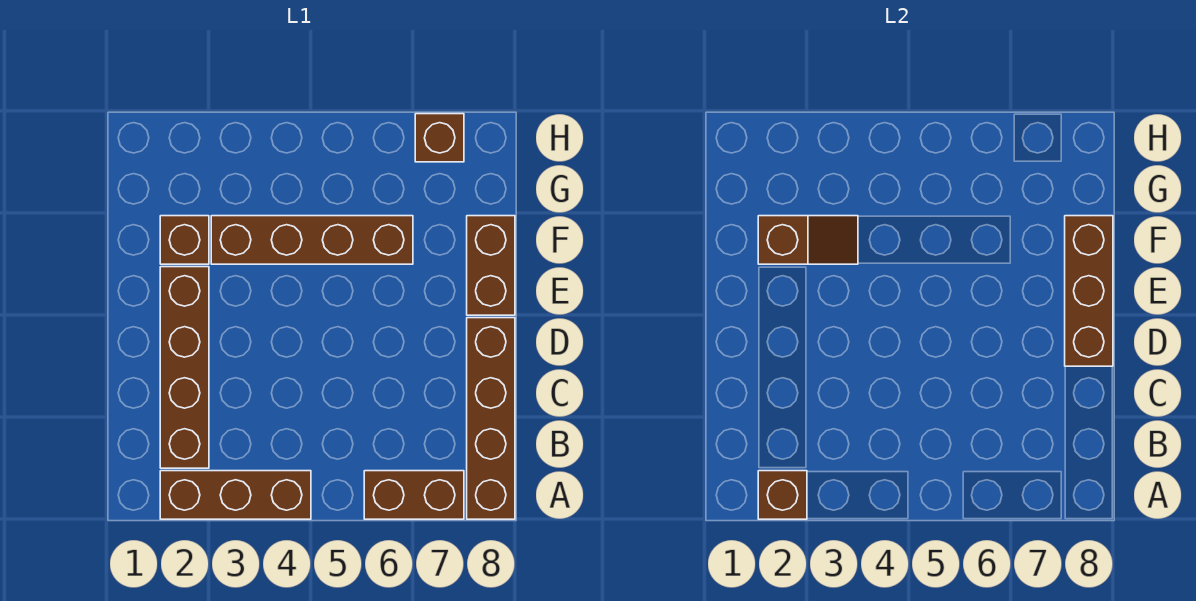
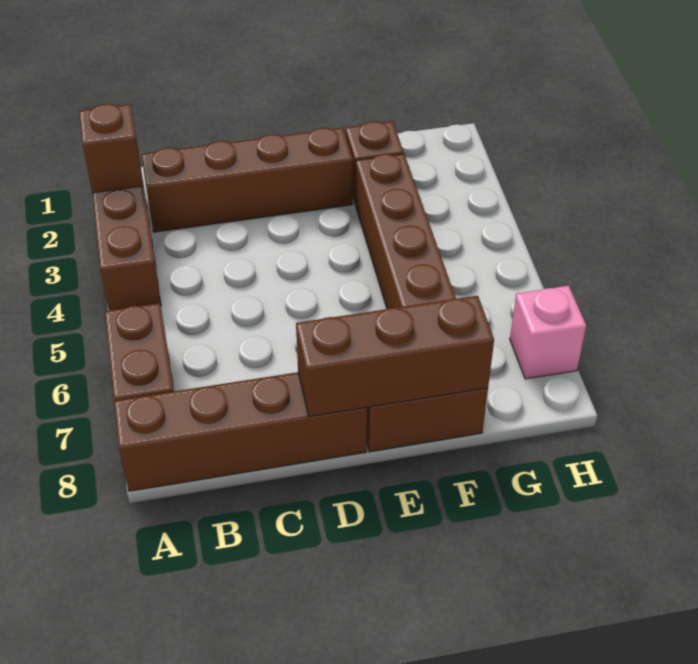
brown 1x2 slope [758,216,858,264] -> none
brown 1x1 brick [415,114,464,162] -> pink 1x1 brick [510,286,586,379]

